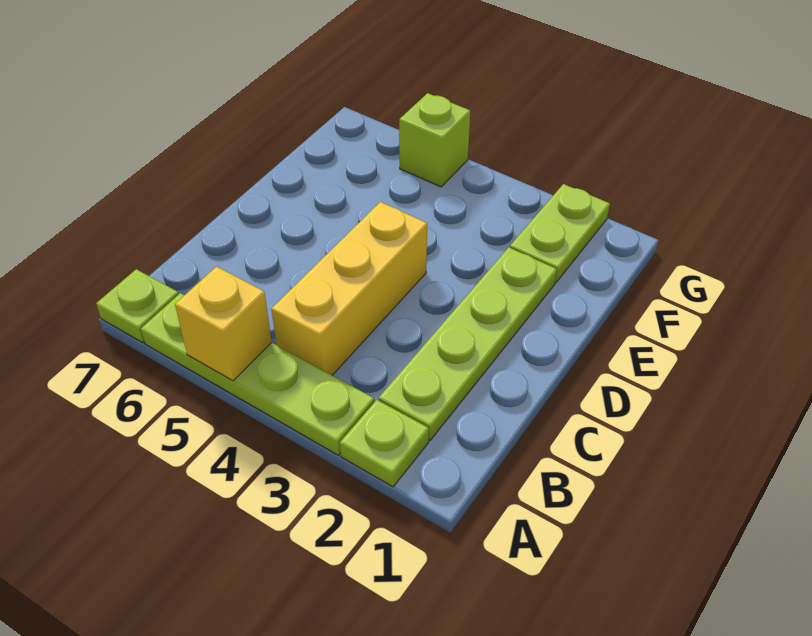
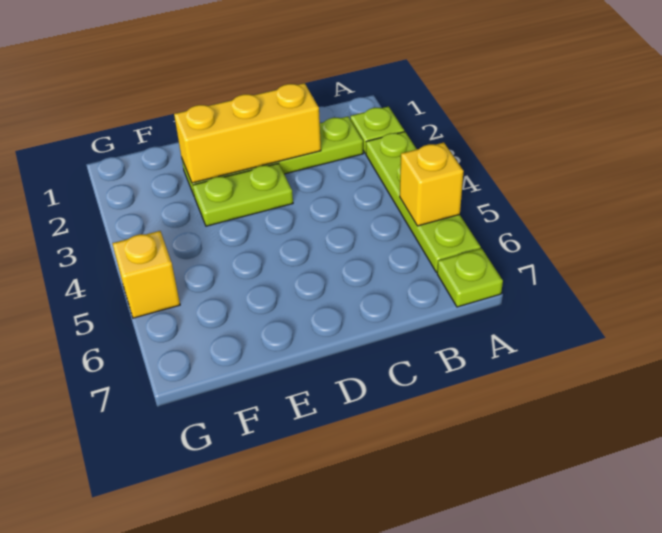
yellow 1x3 brick [271,202,427,375] -> yellow 1x3 brick moved to [174,83,321,183]
lime 1x2 plate [510,184,610,283] -> lime 1x2 plate moved to [193,163,293,226]
lime 1x1 brick [399,93,470,187] -> yellow 1x1 brick [112,231,180,318]

